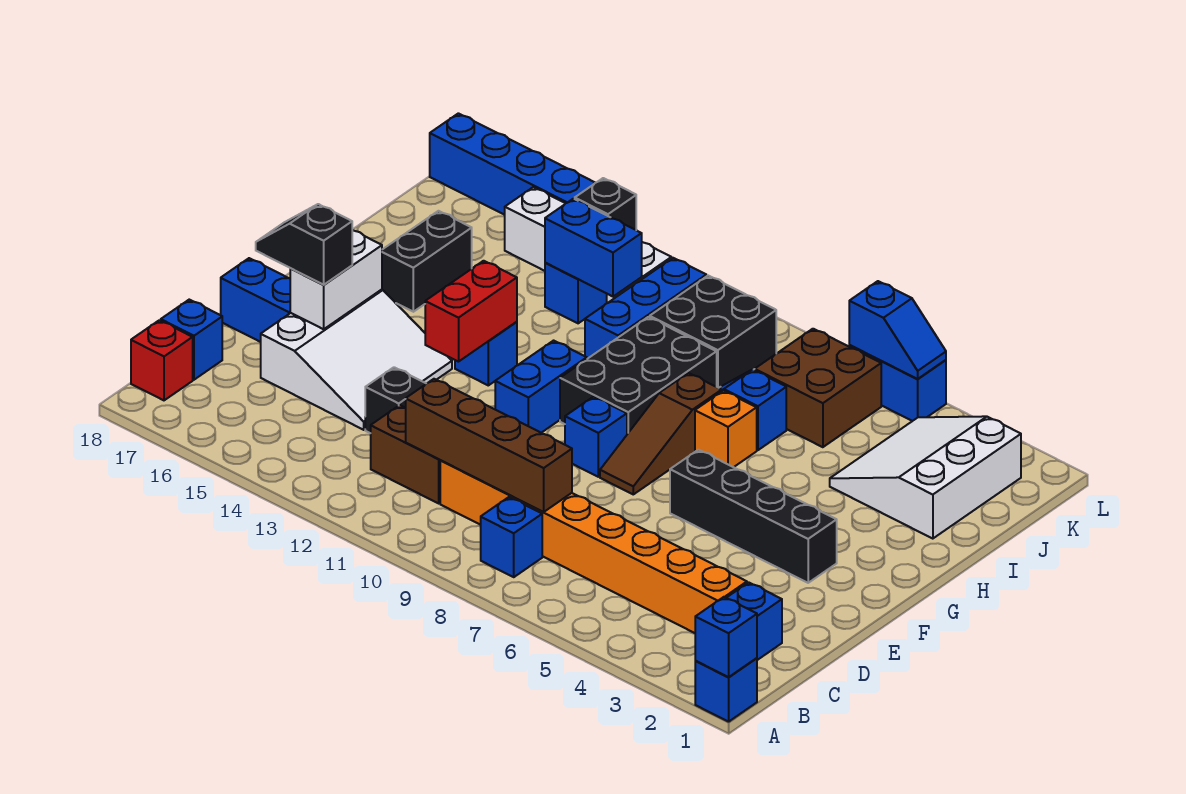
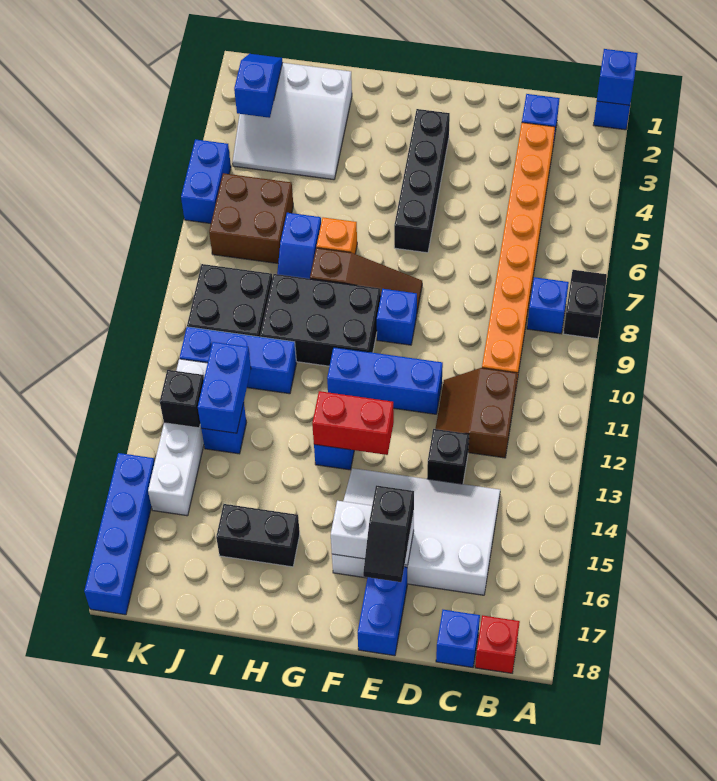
none -> black 1x2 slope [563,270,607,339]
brown 1x4 brick [406,379,572,512] -> none
white 3x3 slope [261,290,452,430] -> white 3x4 slope [332,468,500,595]
blue 1x2 brick [495,341,587,433] -> blue 1x3 brick [327,347,443,414]
blue 1x2 slope [849,281,946,379] -> blue 1x2 slope moved to [234,54,283,118]

